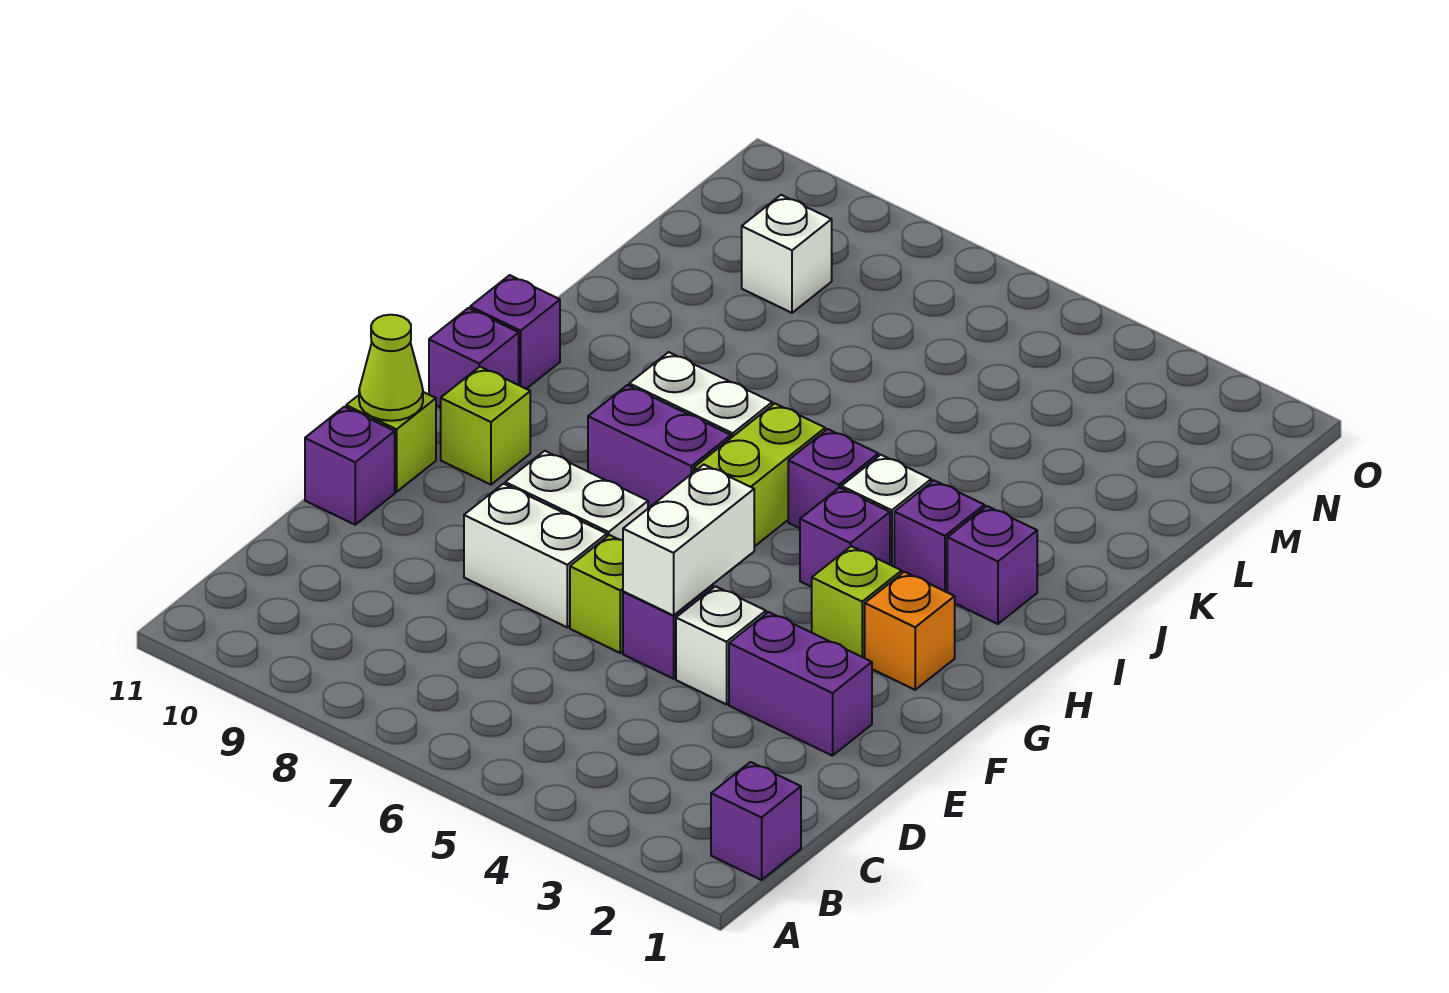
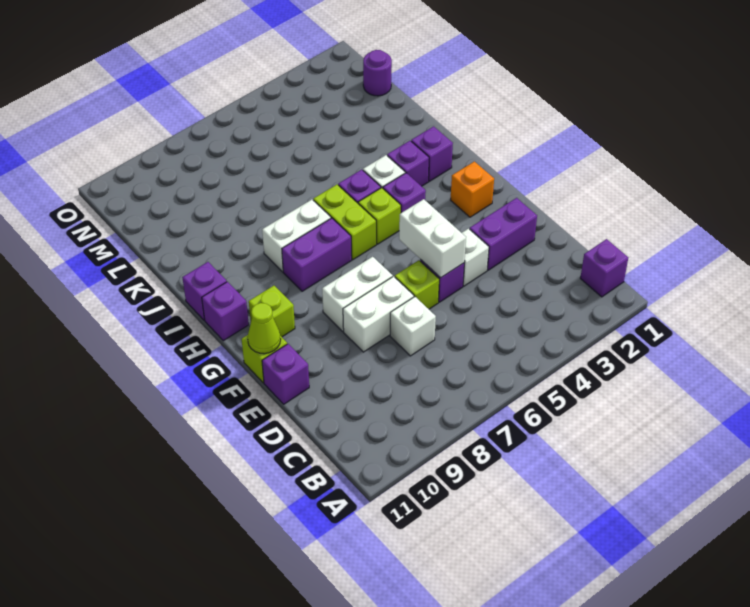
lime 1x1 brick [812,546,902,658] -> lime 1x1 brick moved to [358,188,401,244]
none -> purple 1x1 round brick [363,50,392,96]
white 1x1 brick [742,195,832,313] -> white 1x1 brick moved to [390,297,436,356]

